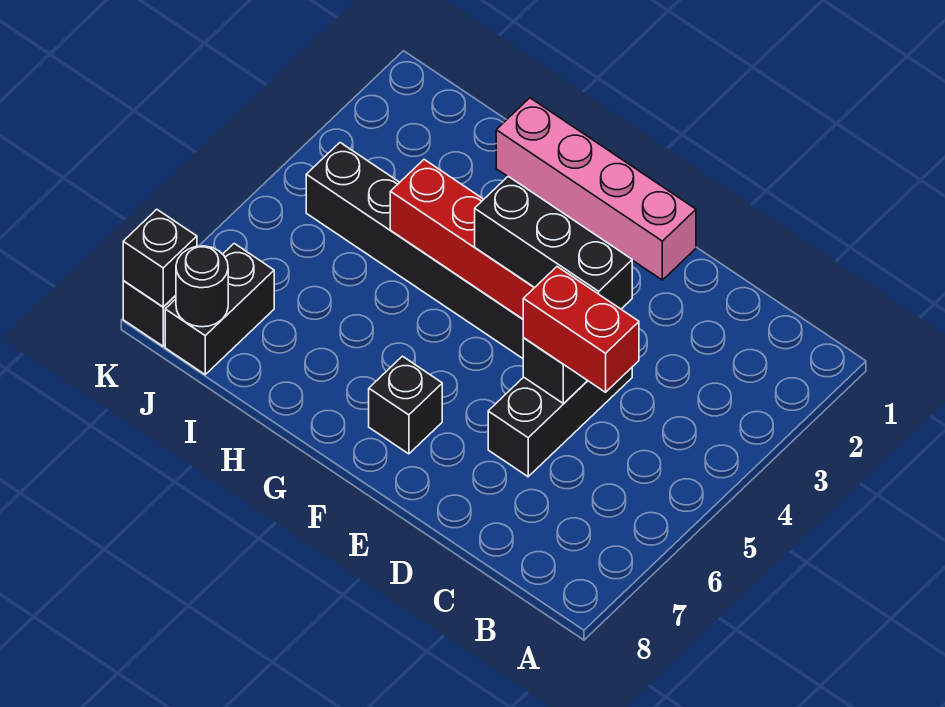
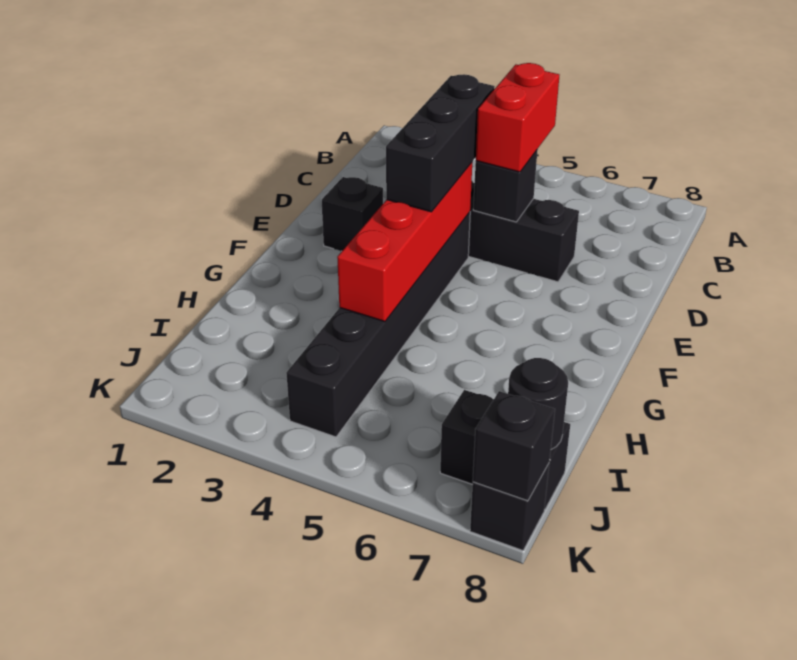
pink 1x4 brick [496,98,696,280] -> none
black 1x1 brick [369,356,442,454] -> black 1x1 brick moved to [322,177,383,251]

